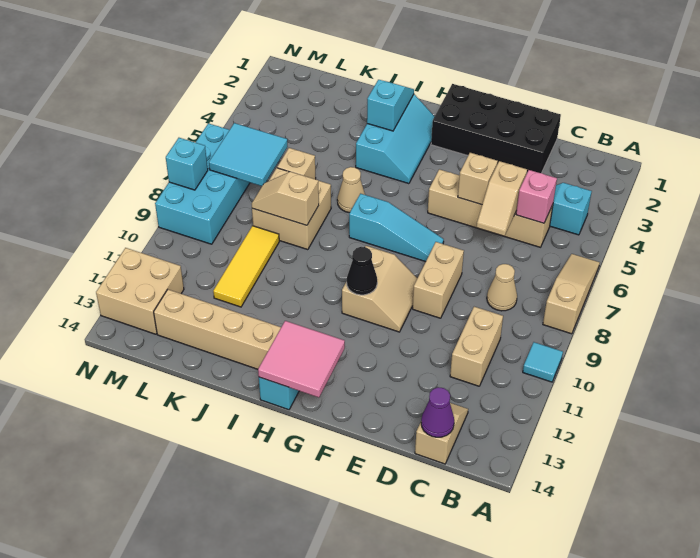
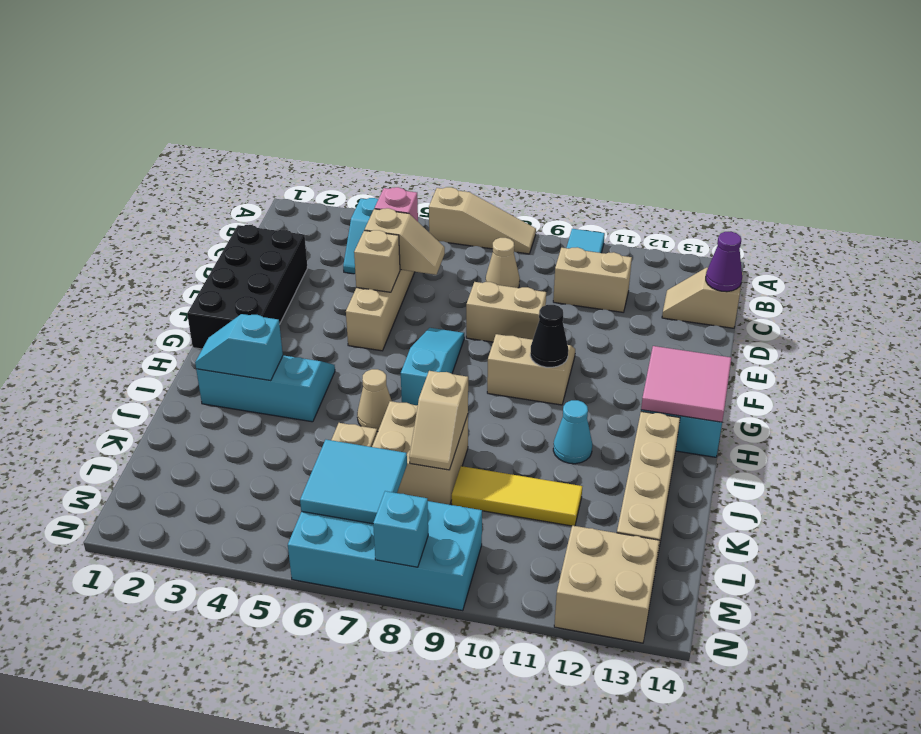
tan 1x3 slope [543,254,600,334] -> tan 1x3 slope turned to [429,187,536,254]
none -> cyan 1x1 cone [553,400,592,464]

